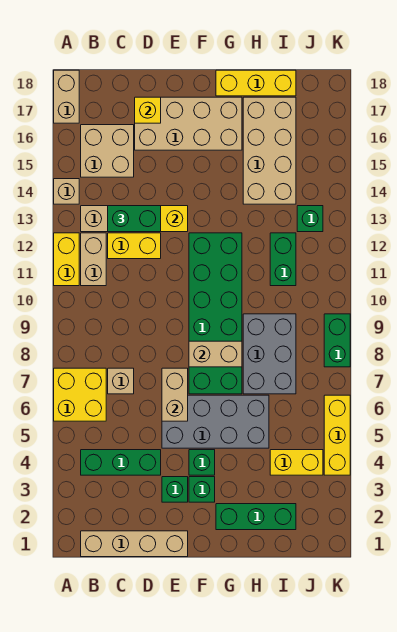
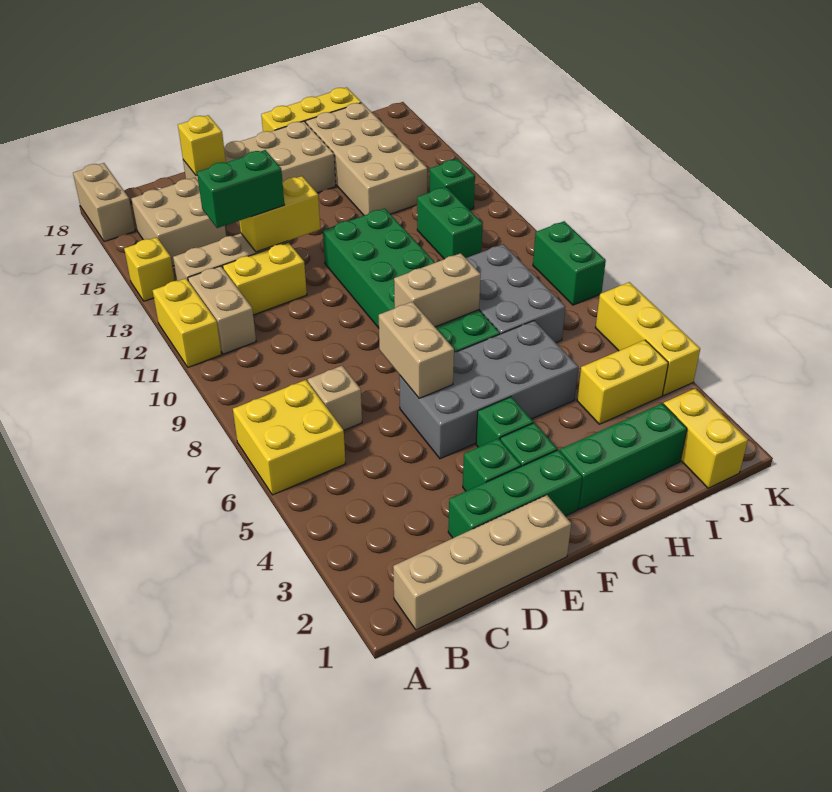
tan 1x1 brick [54,179,79,204] -> yellow 1x1 brick [124,237,175,301]
green 1x3 brick [81,450,161,475] -> green 1x3 brick moved to [448,450,582,538]
none -> yellow 1x2 brick [664,389,748,488]

